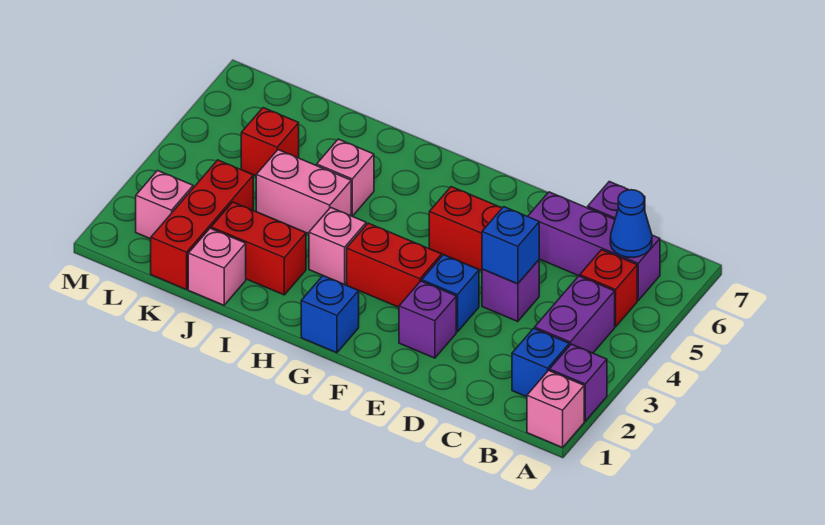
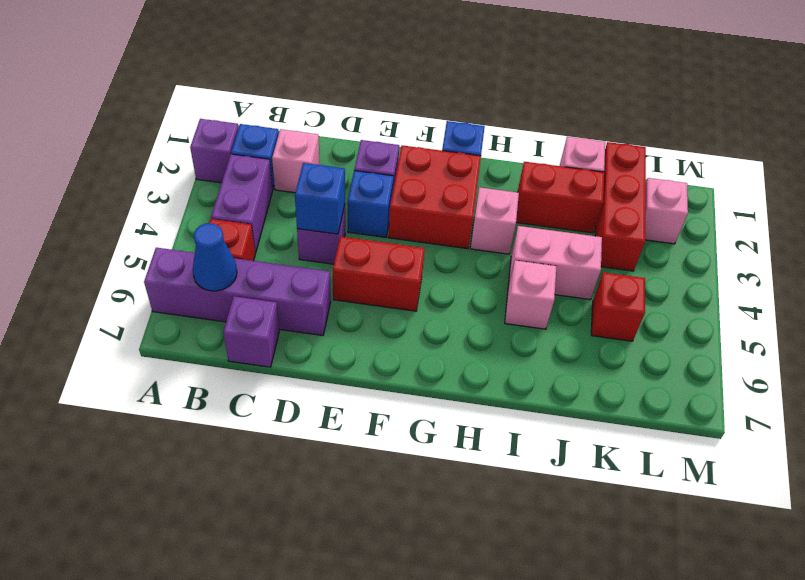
pink 1x1 brick [527,370,584,448] -> pink 1x1 brick moved to [272,129,320,193]
purple 1x3 brick [528,192,660,300] -> purple 1x4 brick [144,248,331,336]
red 1x2 brick [347,223,442,307] -> red 2x2 brick [388,145,481,249]

